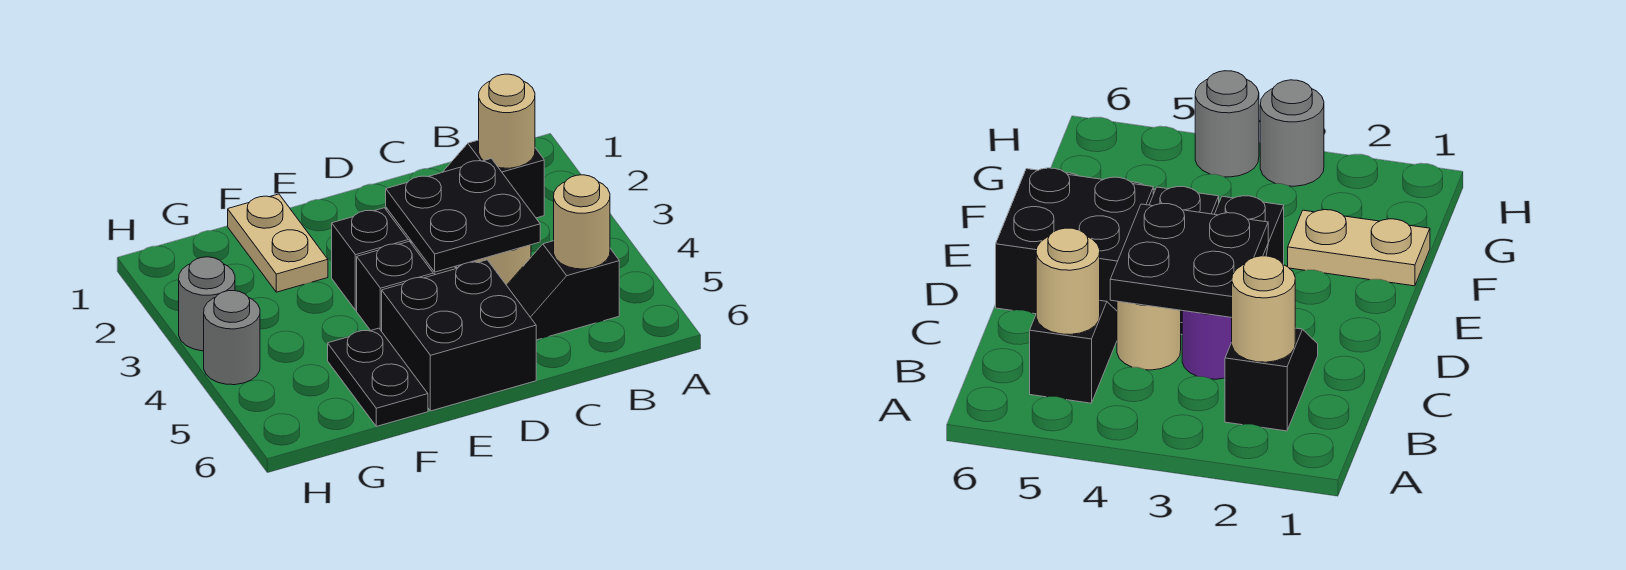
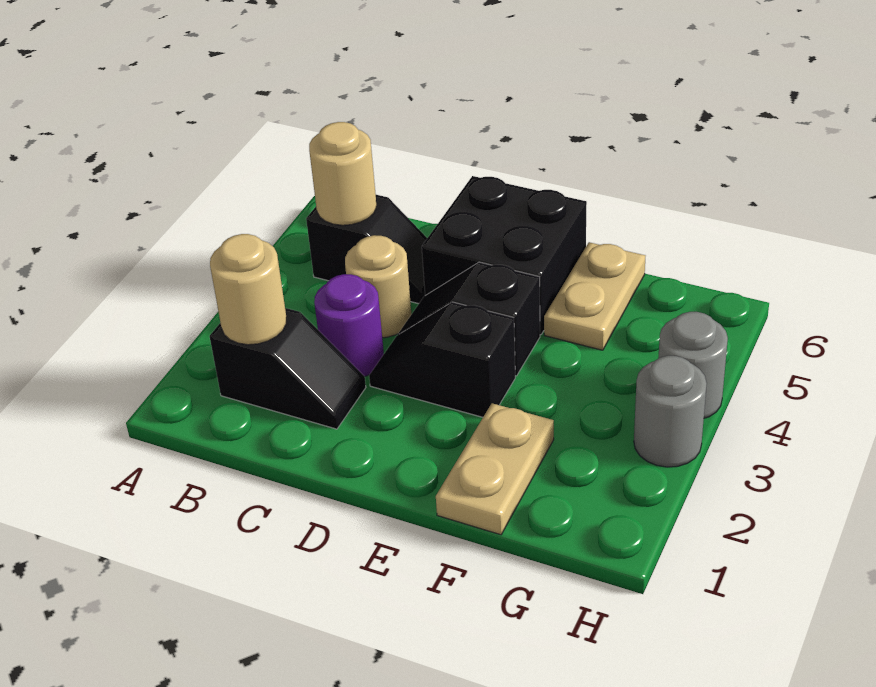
black 2x2 plate [386,158,540,272] -> none
black 1x2 plate [328,328,428,426] -> tan 1x2 plate [544,242,645,350]

